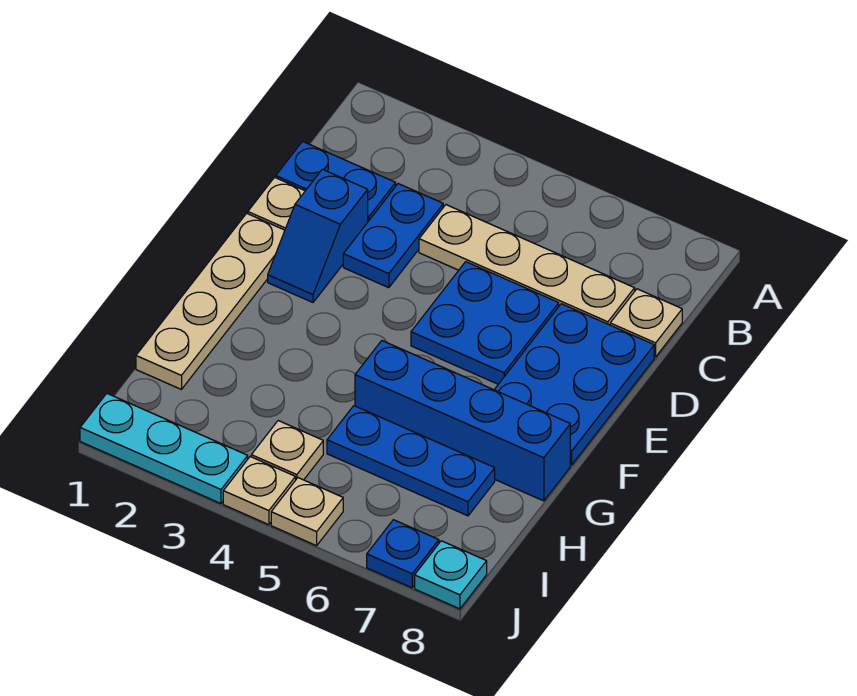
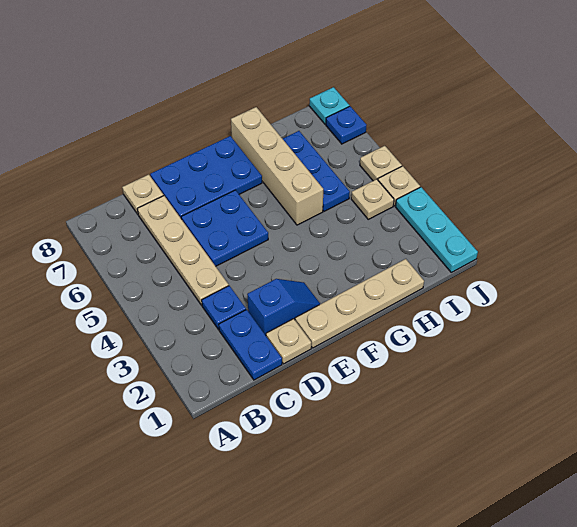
blue 1x2 plate [343,184,443,288] -> blue 1x1 plate [202,286,246,330]
blue 1x4 brick [355,341,570,501] -> tan 1x4 brick [231,107,323,225]

